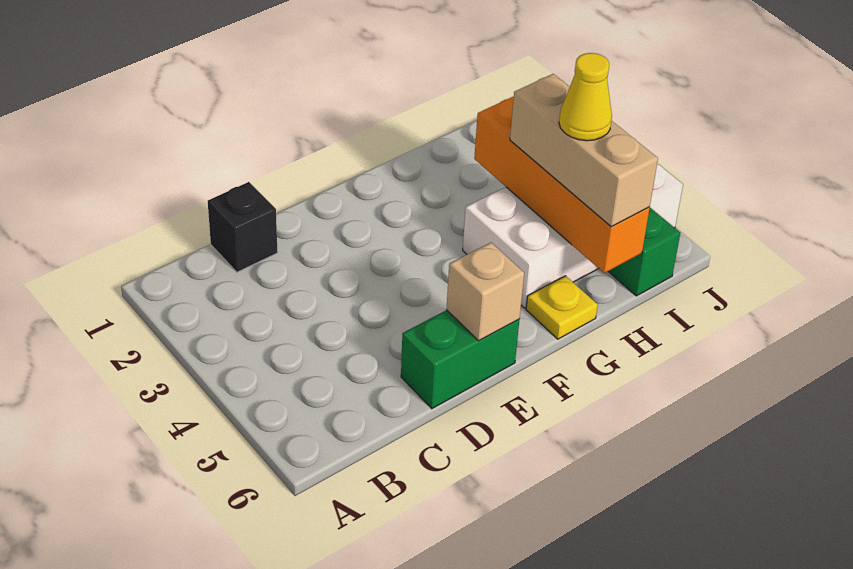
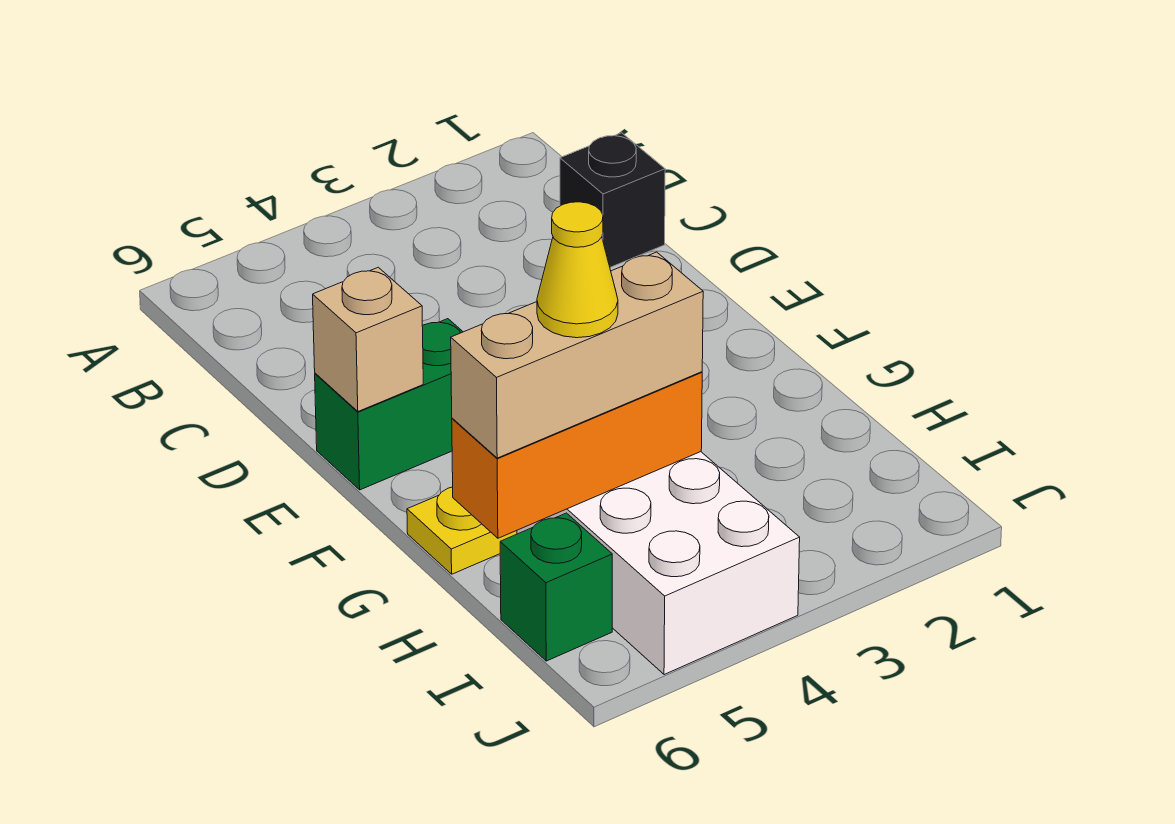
green 1x2 brick [401,310,519,409] -> green 1x2 brick turned to [315,319,463,490]
orange 1x4 brick [474,96,650,273] -> orange 1x3 brick [452,372,702,538]

